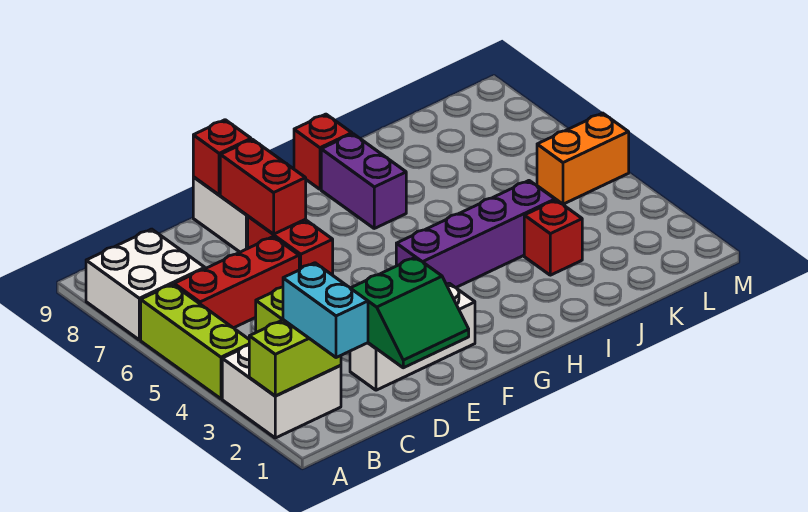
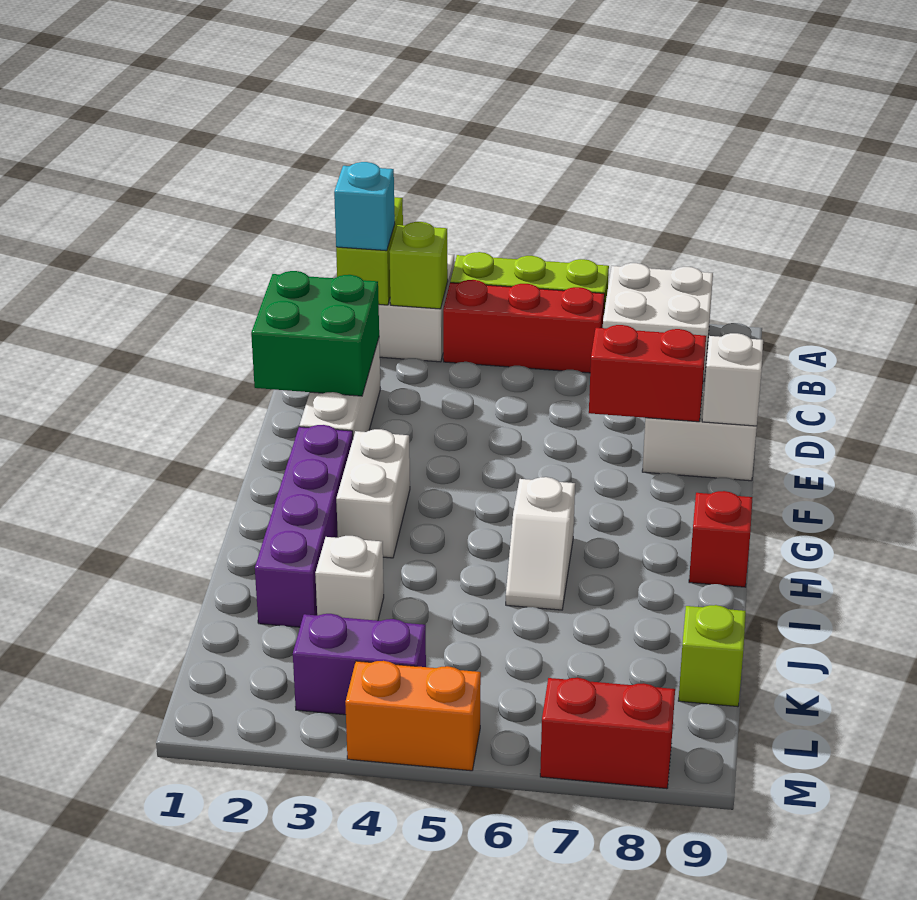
cyan 1x2 brick [283,263,368,358] -> cyan 1x1 brick [334,162,395,251]
red 1x3 brick [174,237,299,328] -> red 1x3 brick turned to [443,280,605,373]
green 2x2 slope [351,257,469,368] -> green 2x2 brick [251,271,379,396]
red 1x2 brick [248,216,333,275] -> red 1x2 brick moved to [540,678,675,789]
red 1x1 brick [193,120,251,195] -> white 1x1 brick [702,333,763,426]
none -> white 1x2 brick [336,429,410,558]
purple 1x4 brick [396,181,555,288] -> purple 1x4 brick moved to [255,425,353,627]
none -> white 1x2 slope [506,477,575,610]
purple 1x2 brick [321,134,406,228] -> purple 1x2 brick moved to [293,614,426,715]
red 1x1 brick [524,200,582,275] -> white 1x1 brick [315,536,384,621]
none -> lime 1x1 brick [678,605,746,707]
orange 1x2 brick [537,113,629,204] -> orange 1x2 brick turned to [345,661,481,771]

